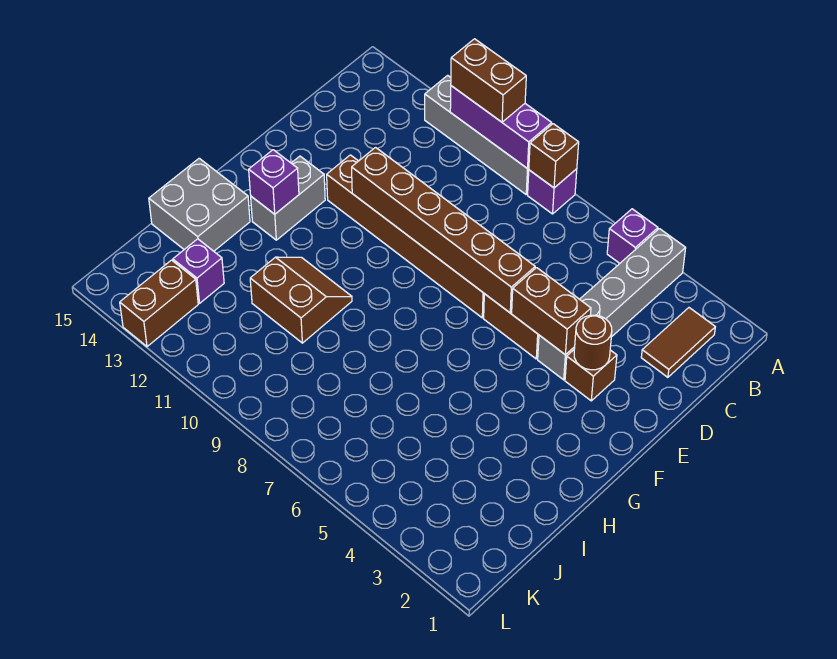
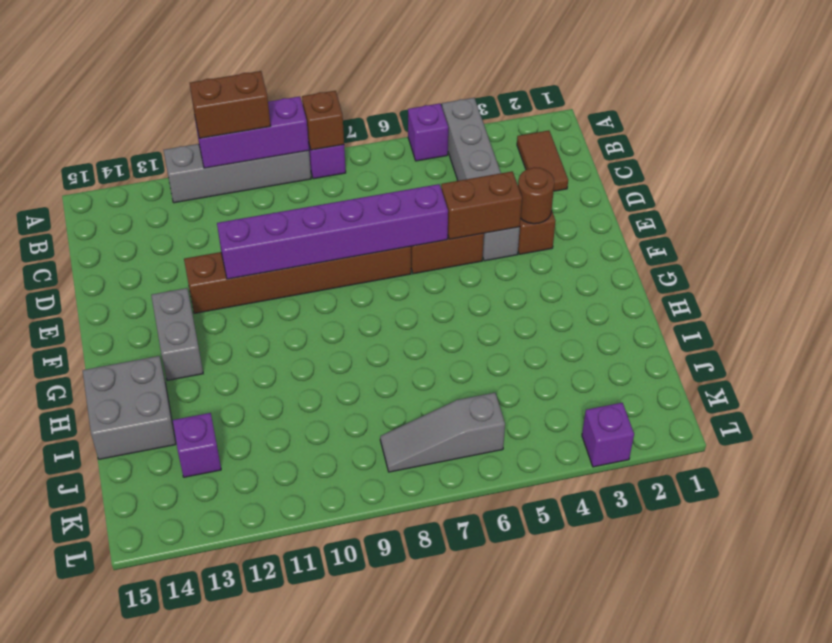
brown 1x6 brick [352,148,535,313] -> purple 1x6 brick [217,184,448,279]
purple 1x1 brick [249,150,299,214] -> purple 1x1 brick moved to [582,403,634,467]
brown 2x2 slope [250,257,352,343] -> none
none -> grey 1x3 slope [380,393,505,472]
brown 1x2 brick [120,260,198,347] -> none

